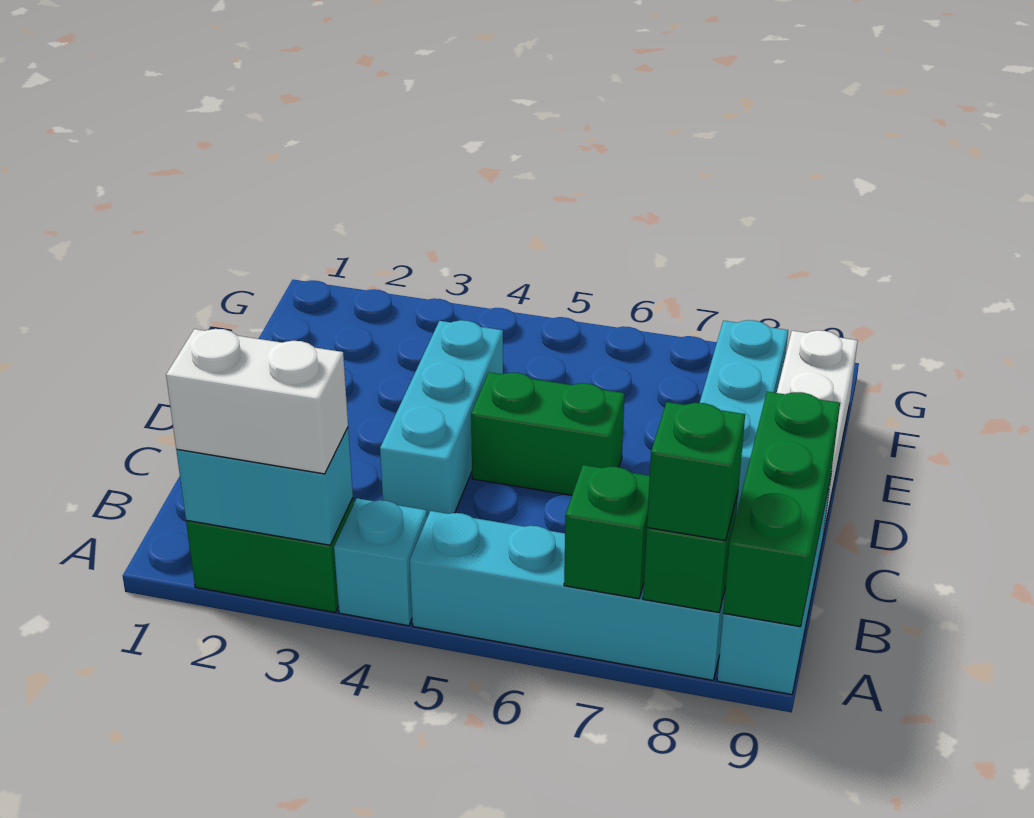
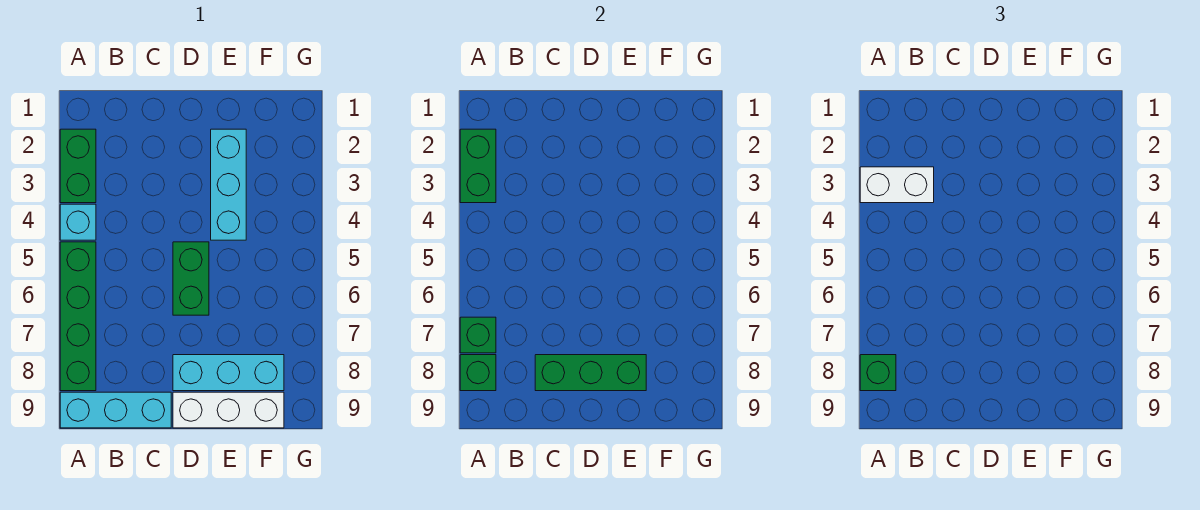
cyan 1x2 brick [176,428,353,545] -> green 1x2 brick [460,129,496,203]
white 1x2 brick [166,329,348,474] -> white 1x2 brick turned to [860,167,934,203]
cyan 1x4 brick [410,511,725,680] -> green 1x4 brick [60,242,96,391]
green 1x3 brick [723,392,840,627] -> green 1x3 brick moved to [535,355,646,391]
cyan 1x3 brick [380,320,503,517] -> cyan 1x3 brick turned to [211,129,246,240]

